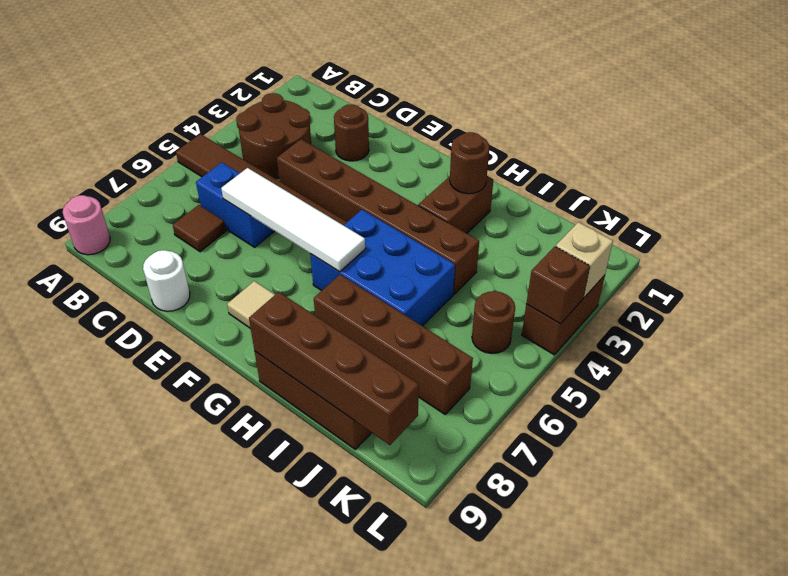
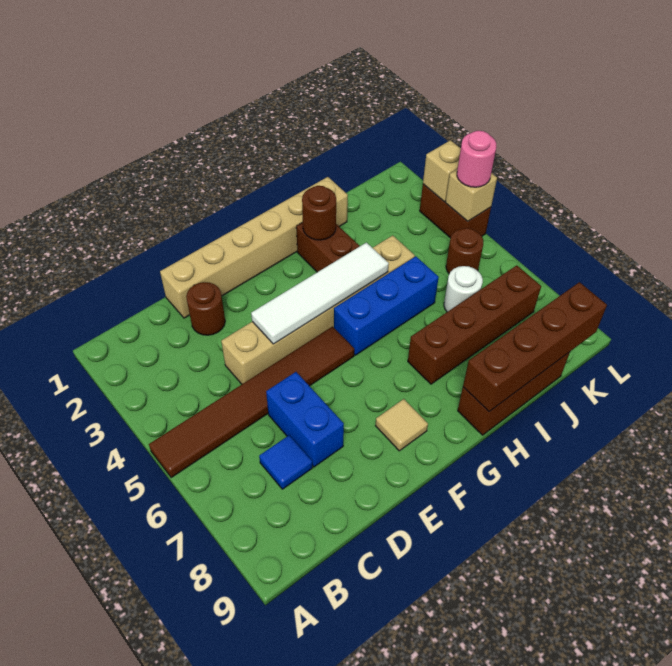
pink 1x1 round brick [63,195,110,255] -> pink 1x1 round brick moved to [457,131,496,187]
brown 2x2 round brick [236,93,311,179] -> none
blue 1x2 brick [196,163,274,247] -> blue 1x2 brick turned to [266,372,344,467]
brown 1x1 tile [173,205,226,252] -> blue 1x1 tile [259,435,312,489]
none -> tan 1x6 brick [160,177,348,318]
brown 1x6 brick [277,139,479,294] -> tan 1x6 brick [221,235,415,384]
white 1x4 tile [221,168,365,272] -> white 1x4 tile moved to [251,243,389,344]
white 1x1 round brick [143,250,190,311] -> white 1x1 round brick moved to [444,266,483,312]
blue 2x3 brick [310,210,455,326] -> blue 1x3 brick [334,256,439,355]
brown 1x1 brick [526,247,590,324] -> tan 1x1 brick [445,170,497,221]

